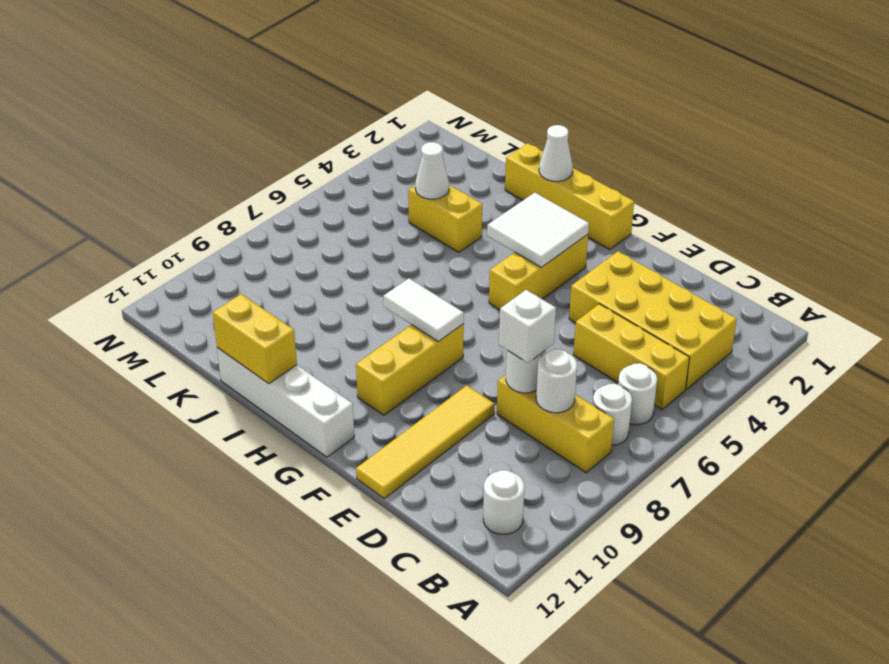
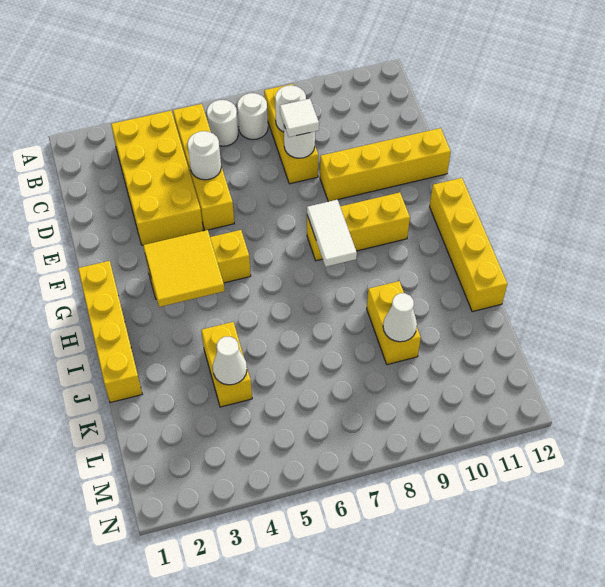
yellow 1x3 brick [574,304,689,409] -> yellow 1x4 brick [173,104,234,230]
white 1x1 round brick [483,470,524,534] -> white 1x1 round brick moved to [188,131,221,180]
white 1x1 brick [499,290,556,363] -> white 1x1 tile [280,99,319,137]
yellow 1x4 tile [356,386,494,498] -> yellow 1x4 brick [320,128,451,202]
white 2x2 tile [487,193,589,267] -> yellow 2x2 tile [143,230,225,307]
white 1x4 brick [217,348,354,457] -> yellow 1x4 brick [429,178,507,312]
white 1x1 cone [539,125,573,181] -> white 1x1 cone moved to [383,293,417,342]
yellow 1x2 brick [213,294,297,384] -> yellow 1x2 brick moved to [367,281,421,365]

